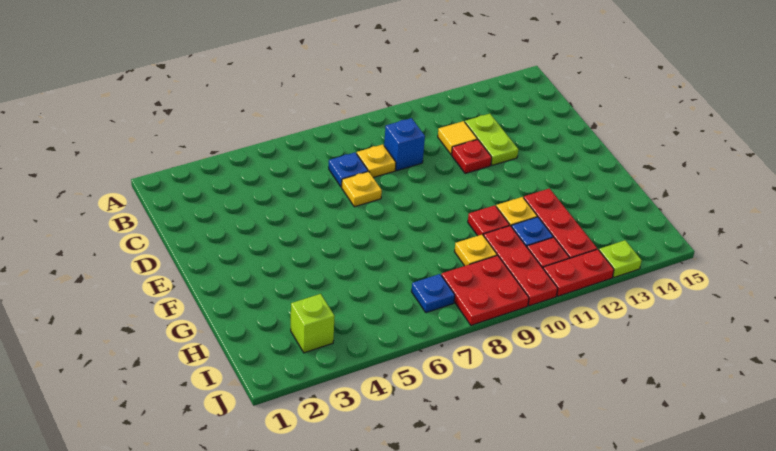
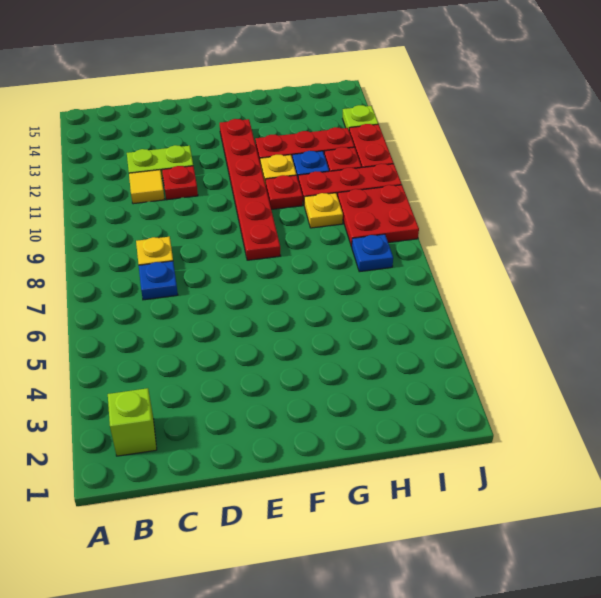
blue 1x1 brick [384,118,425,171] -> none
yellow 1x1 plate [342,171,382,207] -> none
none -> red 1x6 plate [220,119,281,260]
lime 1x1 brick [291,294,335,353] -> lime 1x1 brick moved to [108,388,157,456]

